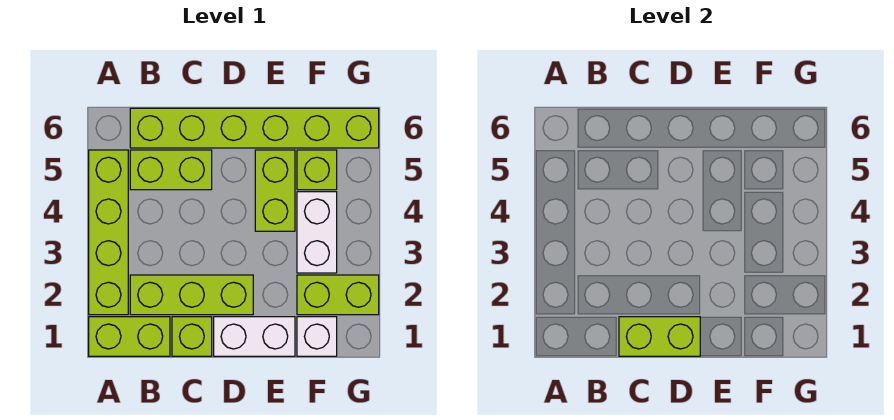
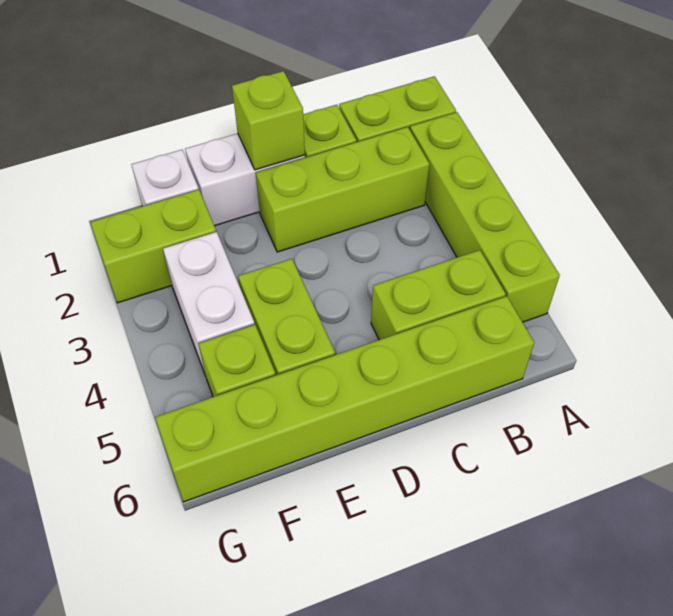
lime 1x2 brick [619,317,700,356] -> lime 1x1 brick [232,71,305,170]

